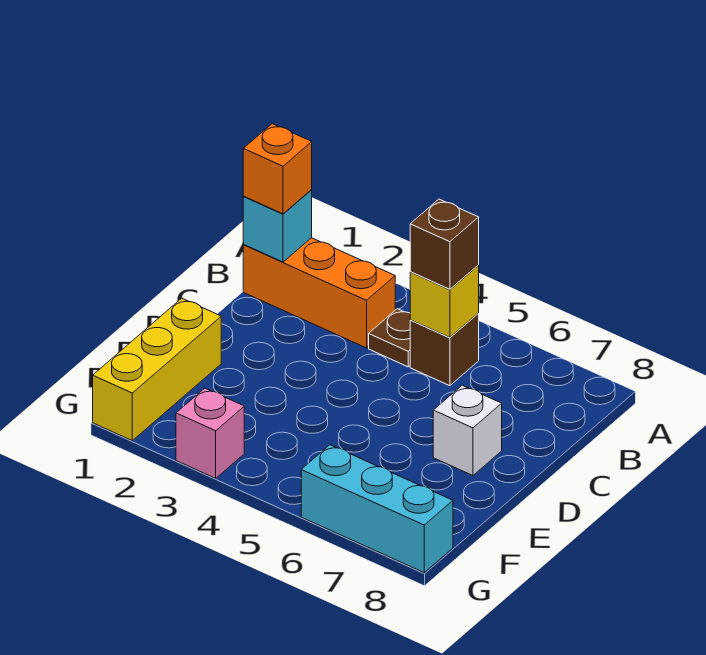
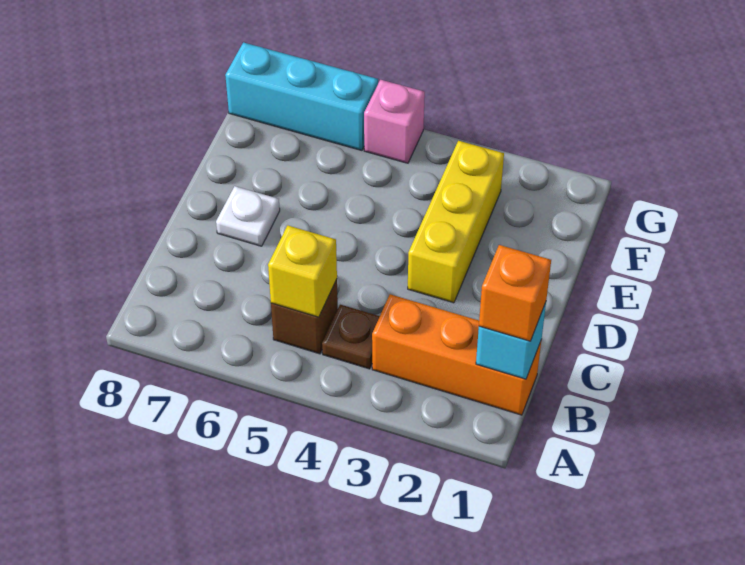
brown 1x1 brick [410,199,479,289] -> none
white 1x1 brick [433,385,502,476] -> white 1x1 plate [216,186,280,246]
yellow 1x3 brick [93,298,221,440] -> yellow 1x3 brick moved to [408,141,504,303]
pink 1x1 brick [176,388,244,478] -> pink 1x1 brick moved to [364,80,425,163]

